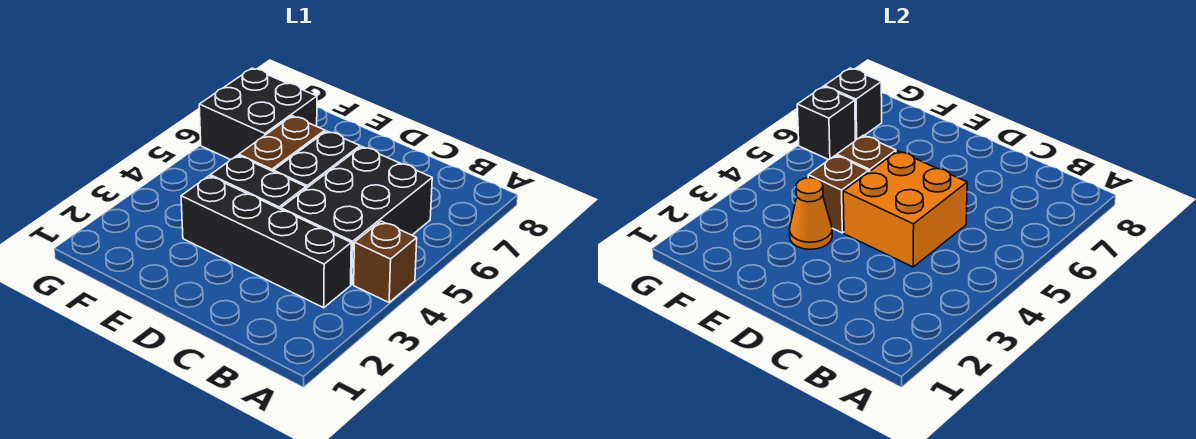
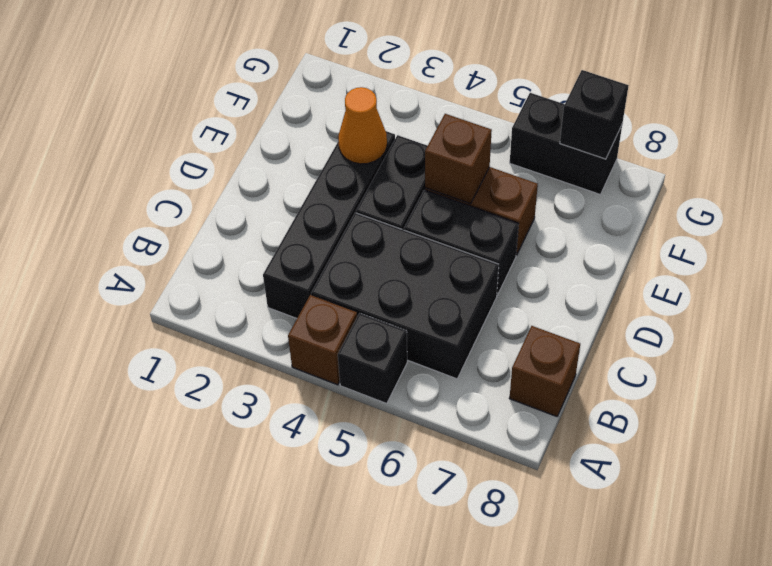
orange 2x2 brick [843,151,967,267] -> none
brown 1x1 brick [808,155,869,233] -> brown 1x1 brick moved to [509,326,580,416]
black 2x2 brick [199,68,317,160] -> black 1x2 brick [510,93,622,194]
black 1x1 brick [797,86,855,160] -> black 1x1 brick moved to [338,313,407,403]

